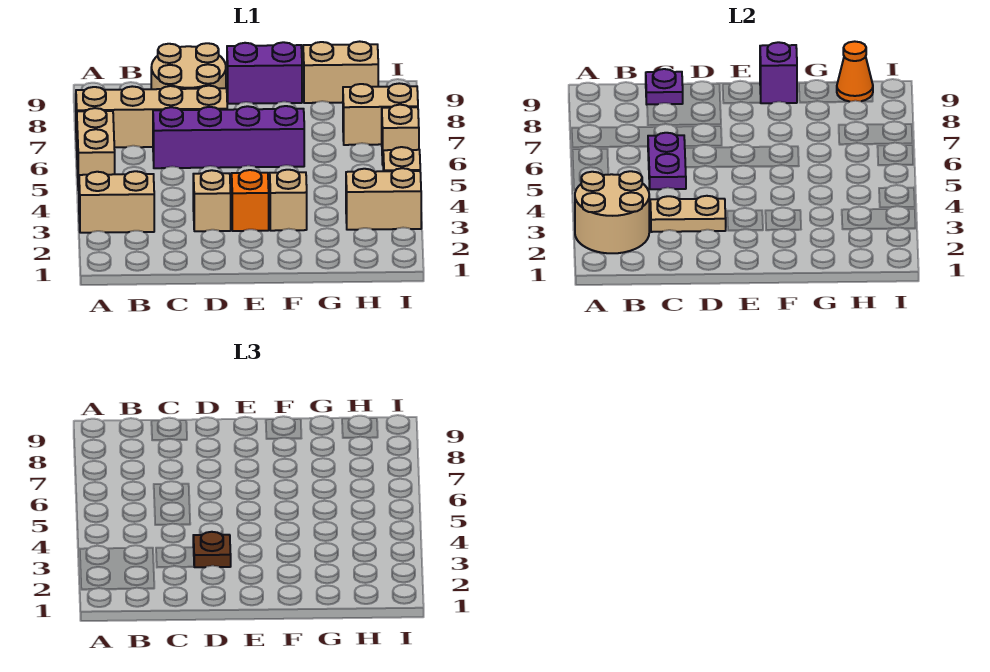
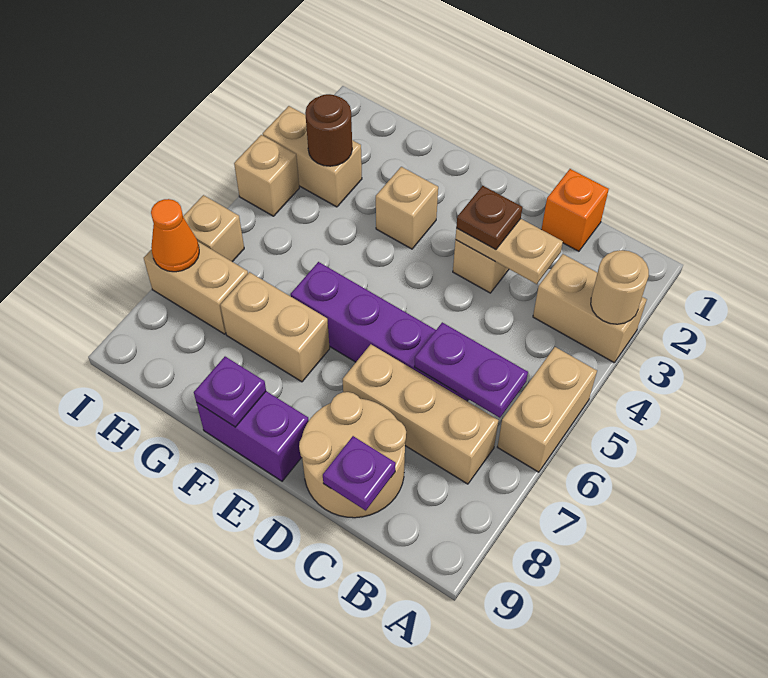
tan 2x2 round brick [575,171,649,253] -> tan 1x1 round brick [591,250,649,324]
tan 1x4 brick [76,86,227,147] -> tan 1x3 brick [343,344,498,484]
purple 1x2 plate [648,133,686,189] -> purple 1x2 plate turned to [414,322,528,418]
orange 1x1 brick [232,170,269,231] -> orange 1x1 brick moved to [541,169,609,251]
purple 1x1 brick [760,42,797,103] -> purple 1x1 plate [194,357,266,427]
tan 1x2 brick [303,41,378,103] -> tan 1x2 brick moved to [220,272,330,382]
none -> brown 1x1 round brick [305,94,352,166]
orange 1x1 cone [837,41,873,102] -> orange 1x1 cone moved to [151,199,199,272]

